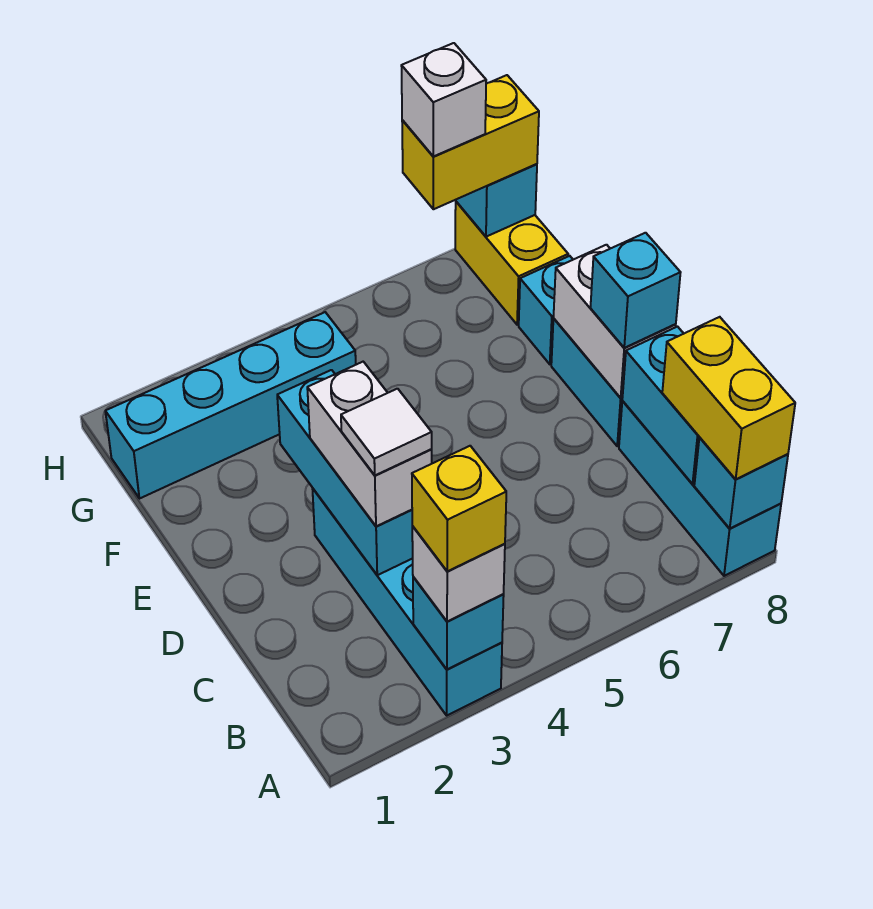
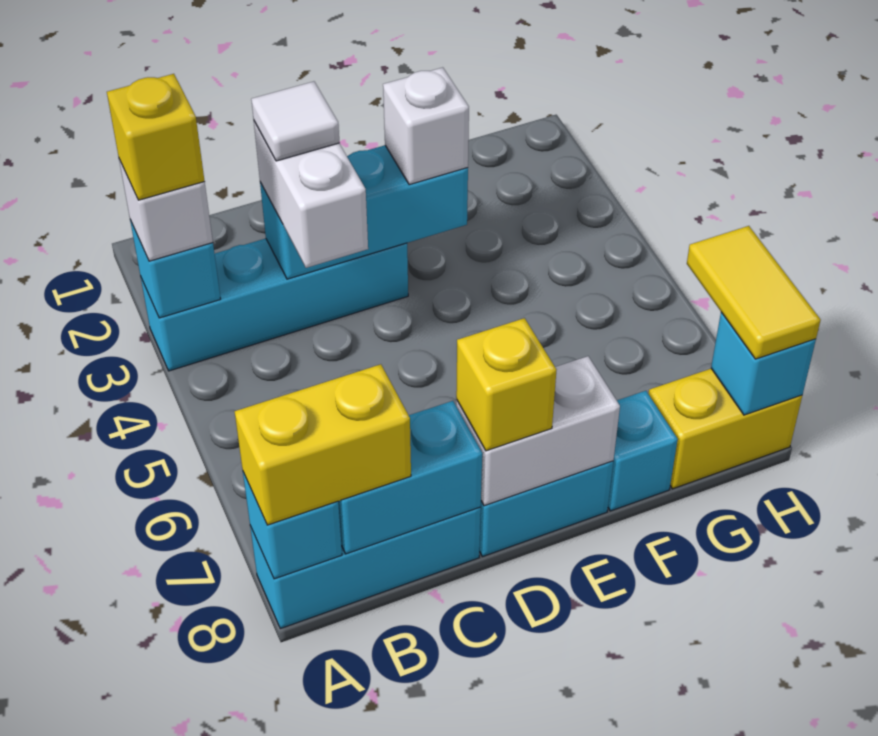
white 1x2 brick [307,362,432,526] -> white 1x2 brick turned to [254,122,368,268]
cyan 1x1 brick [591,233,681,348] -> yellow 1x1 brick [456,318,556,451]
cyan 1x4 brick [105,312,356,499] -> none
yellow 1x2 brick [402,75,539,209] -> yellow 1x2 tile [687,226,821,359]
white 1x1 brick [401,43,486,156] -> white 1x1 brick moved to [383,67,469,185]

